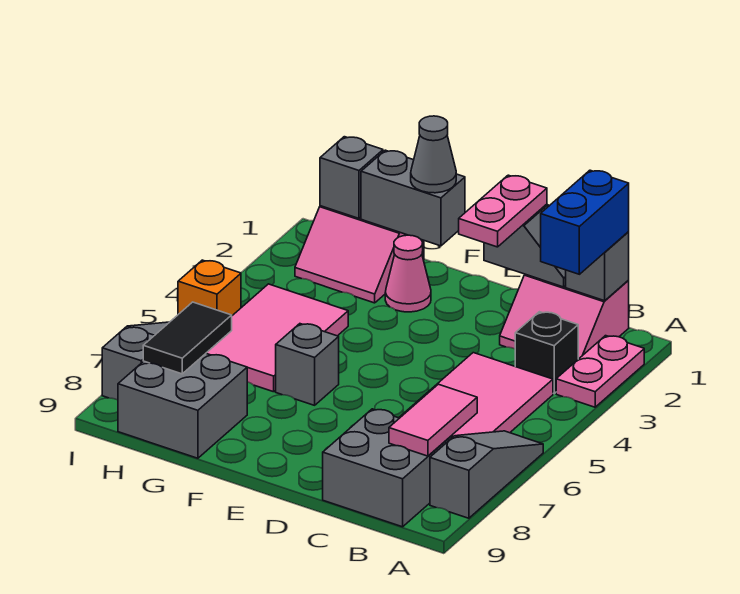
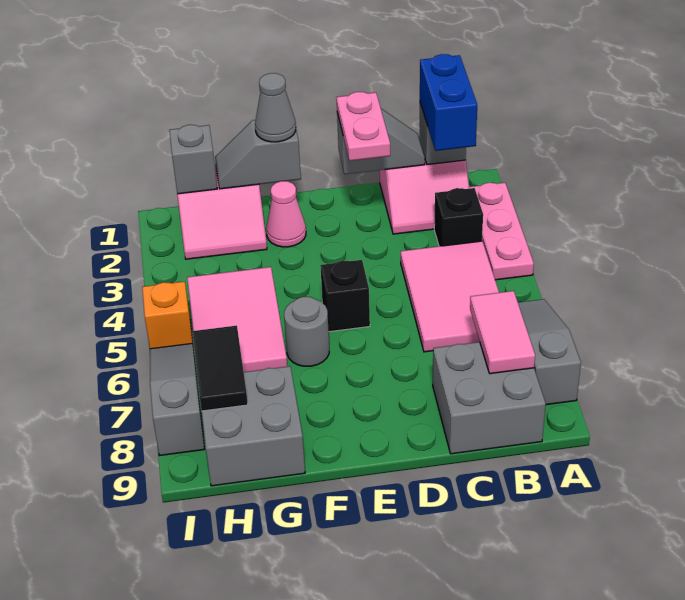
pink 1x2 plate [556,336,644,407] -> pink 1x3 plate [469,183,534,280]
none -> black 1x1 brick [320,260,370,332]
grey 1x2 brick [361,150,465,246] -> grey 1x2 slope [215,120,301,189]
grey 1x1 brick [276,324,339,405] -> grey 1x1 round brick [284,297,329,366]

